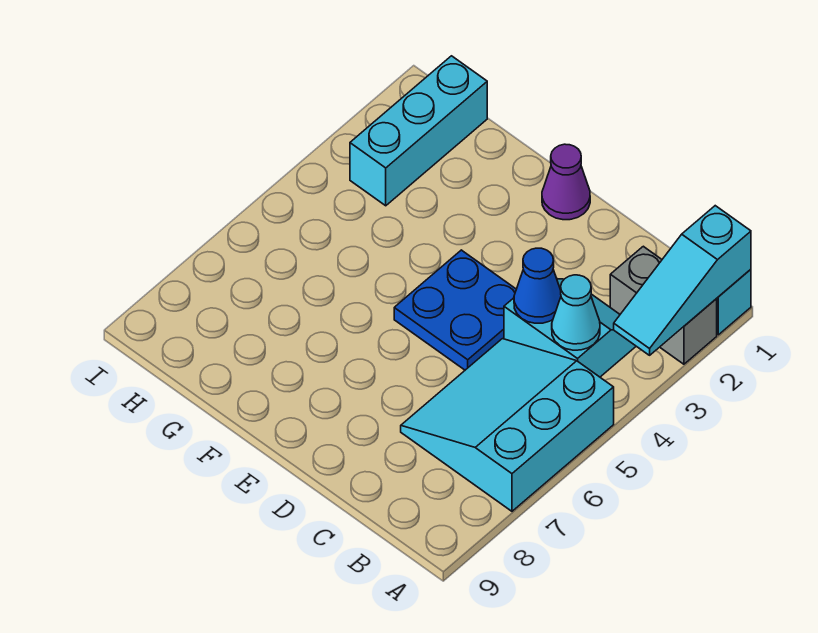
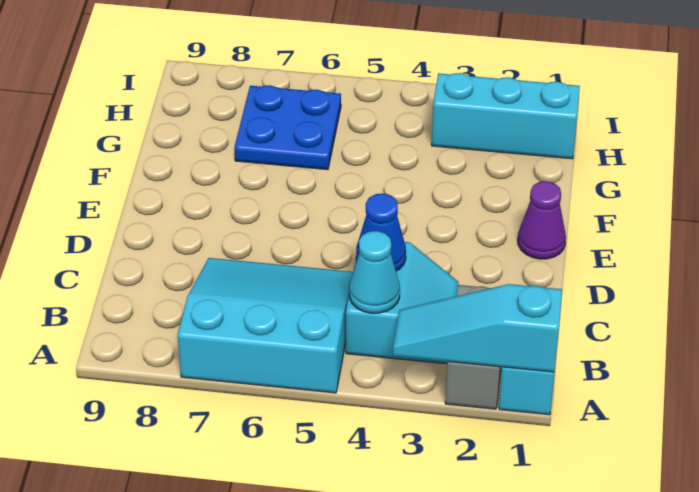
blue 2x2 plate [394,250,516,370] -> blue 2x2 plate moved to [234,85,341,170]

